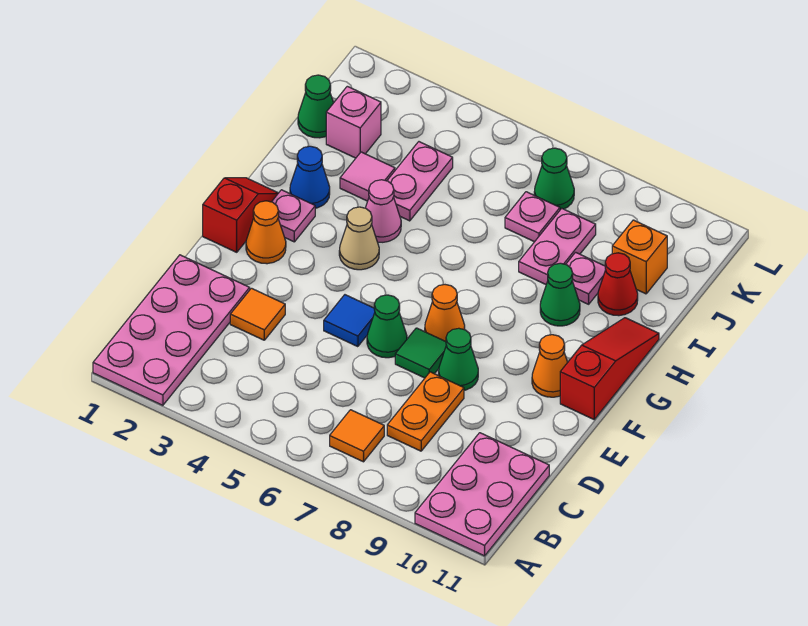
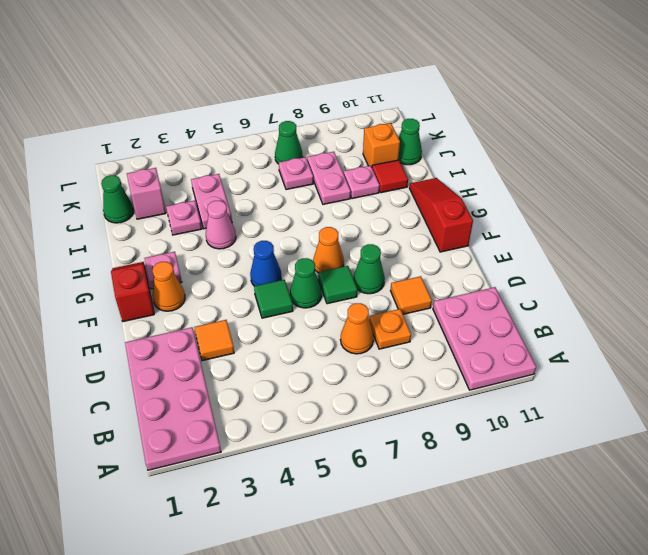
orange 1x1 tile [330,410,384,462] -> orange 1x1 tile moved to [390,276,432,314]
orange 1x2 plate [387,372,464,451] -> orange 1x1 plate [369,309,411,349]
blue 1x1 tile [324,295,375,347] -> green 1x1 tile [254,280,293,318]
orange 1x1 cone [532,335,568,397] -> orange 1x1 cone moved to [340,303,373,354]
tan 1x1 cone [339,207,379,270] -> none
blue 1x1 cone [290,146,330,208] -> blue 1x1 cone moved to [250,241,281,286]
green 1x1 cone [540,263,580,326] -> green 1x1 cone moved to [398,119,422,165]
pink 1x1 tile [340,152,395,201] -> pink 1x1 plate [166,201,202,235]
red 1x1 cone [598,253,638,316] -> red 1x1 tile [372,160,408,193]

